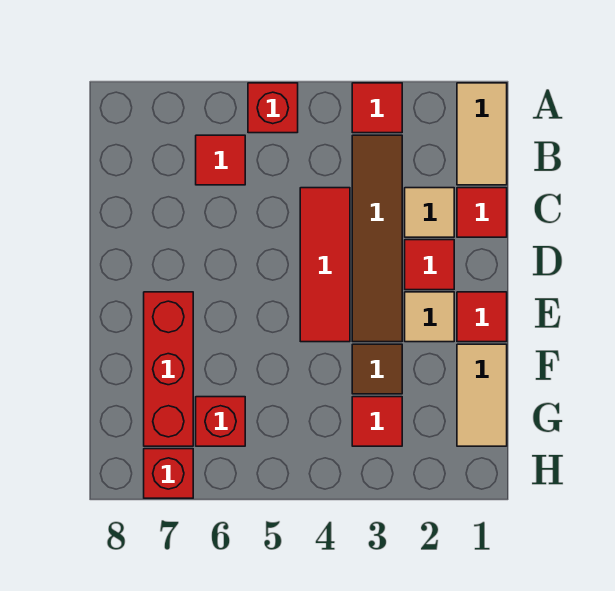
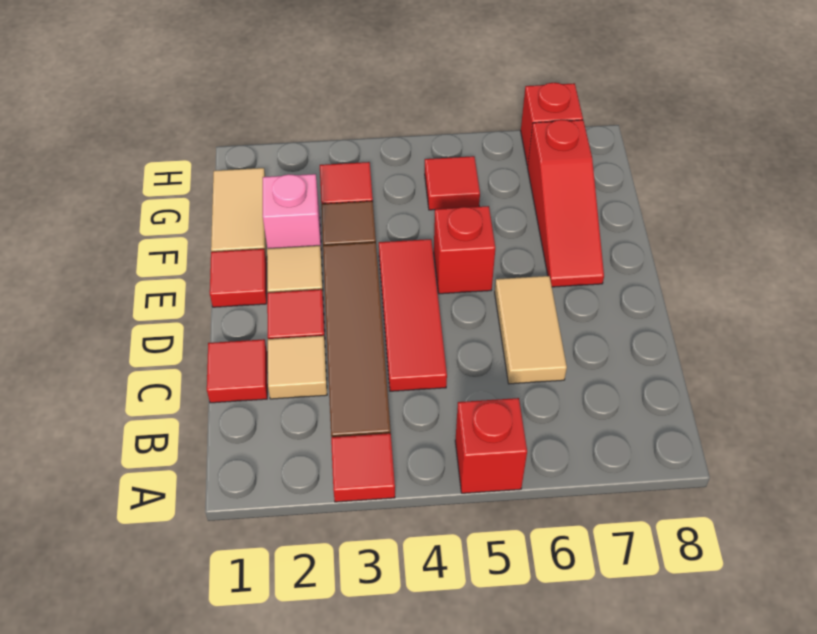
tan 1x2 tile [457,83,507,185] -> tan 1x2 tile moved to [495,276,567,384]
red 1x1 tile [196,135,245,185] -> red 1x1 tile moved to [425,156,480,210]
red 1x3 brick [144,292,193,446] -> red 1x3 slope [527,120,604,287]
none -> pink 1x1 brick [263,174,321,249]
red 1x1 brick [196,397,245,446] -> red 1x1 brick moved to [434,206,495,294]

